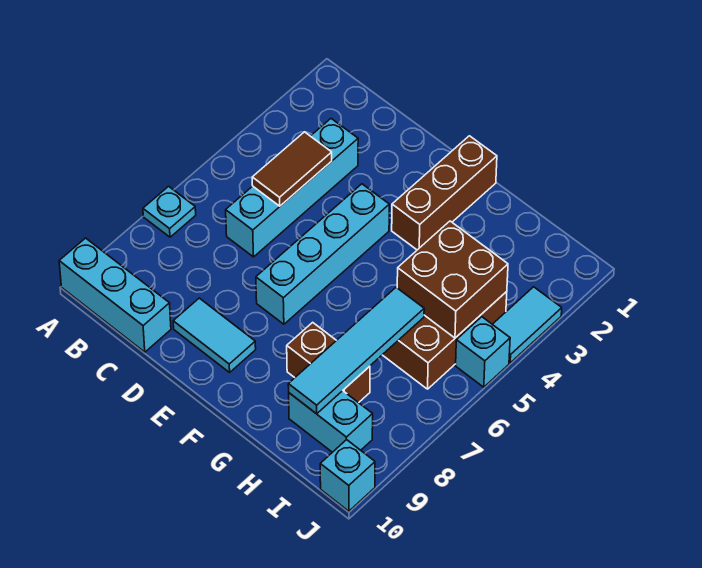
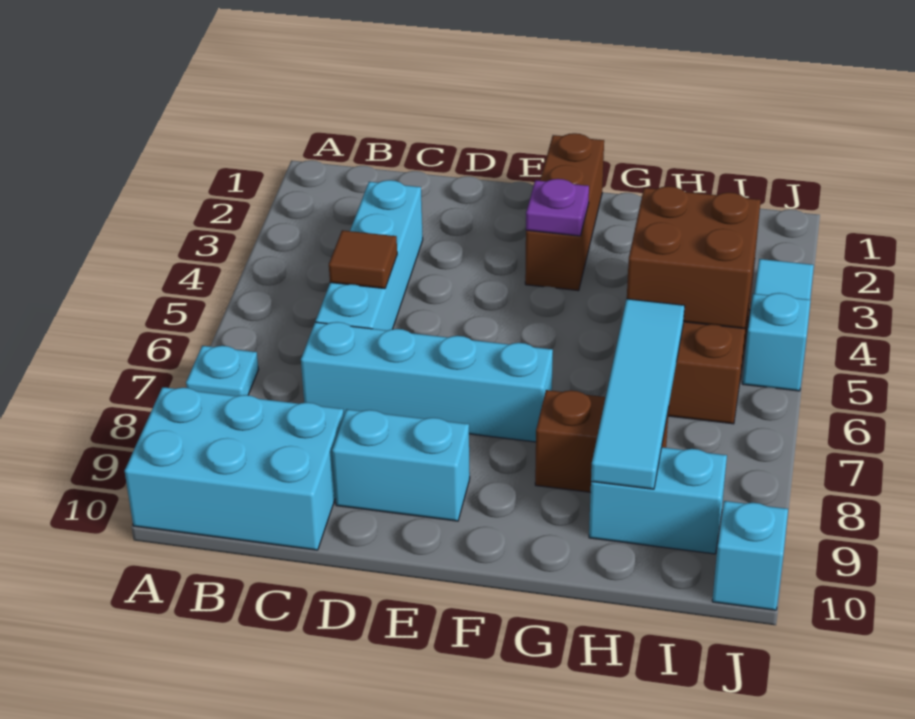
cyan 1x3 brick [59,238,171,352] -> cyan 2x3 brick [125,387,344,550]
brown 1x2 tile [252,132,332,206] -> brown 1x1 tile [329,230,397,289]
cyan 1x2 tile [173,298,256,372] -> cyan 1x2 brick [332,409,470,521]
cyan 1x4 brick [256,184,389,324] -> cyan 1x4 brick turned to [301,322,553,442]
none -> purple 1x1 plate [526,179,589,236]

